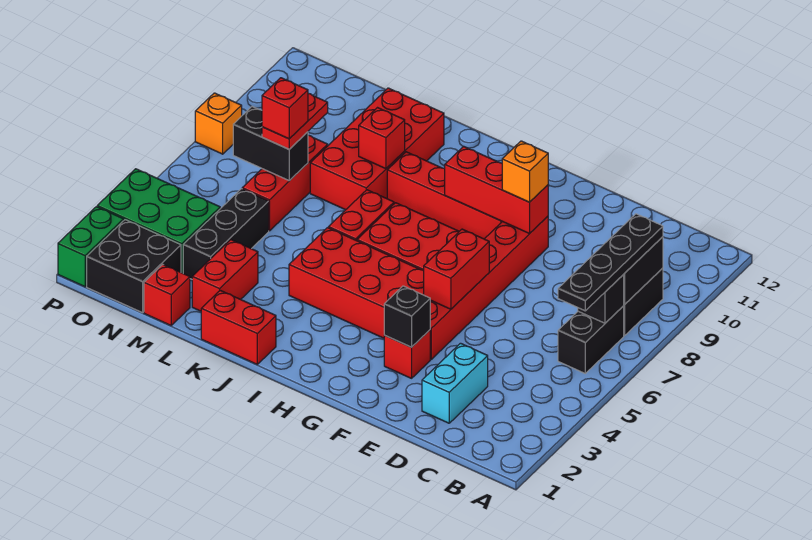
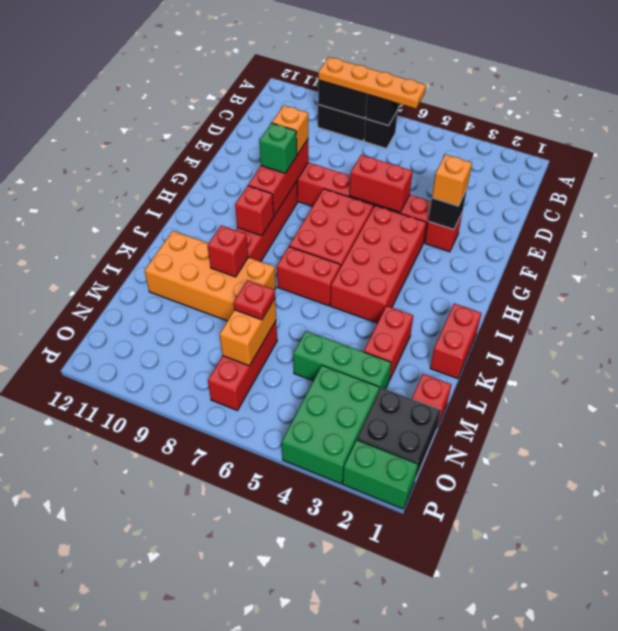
black 1x2 brick [558,306,624,373] -> black 1x1 brick [364,111,398,149]
black 1x4 plate [558,214,663,311] -> orange 1x4 plate [318,57,426,109]
cyan 1x2 brick [422,343,488,423] -> none
none -> green 1x1 brick [259,123,297,173]
red 2x4 brick [310,88,444,210] -> orange 2x4 brick [145,231,276,321]
red 1x2 brick [192,240,258,311] -> red 1x2 brick turned to [364,306,413,380]
black 1x3 brick [183,189,269,279] -> green 1x3 brick [293,331,391,390]
red 1x3 brick [242,135,328,231] -> red 1x3 brick turned to [208,321,277,410]
black 1x2 brick [233,107,308,181] -> orange 1x2 brick [220,299,276,366]
red 1x2 plate [262,93,328,149] -> red 1x1 plate [234,280,275,320]
red 1x1 brick [262,78,308,139] -> red 1x1 brick moved to [235,186,274,236]
orange 1x1 brick [195,93,242,154] -> orange 1x1 brick moved to [432,154,472,206]

